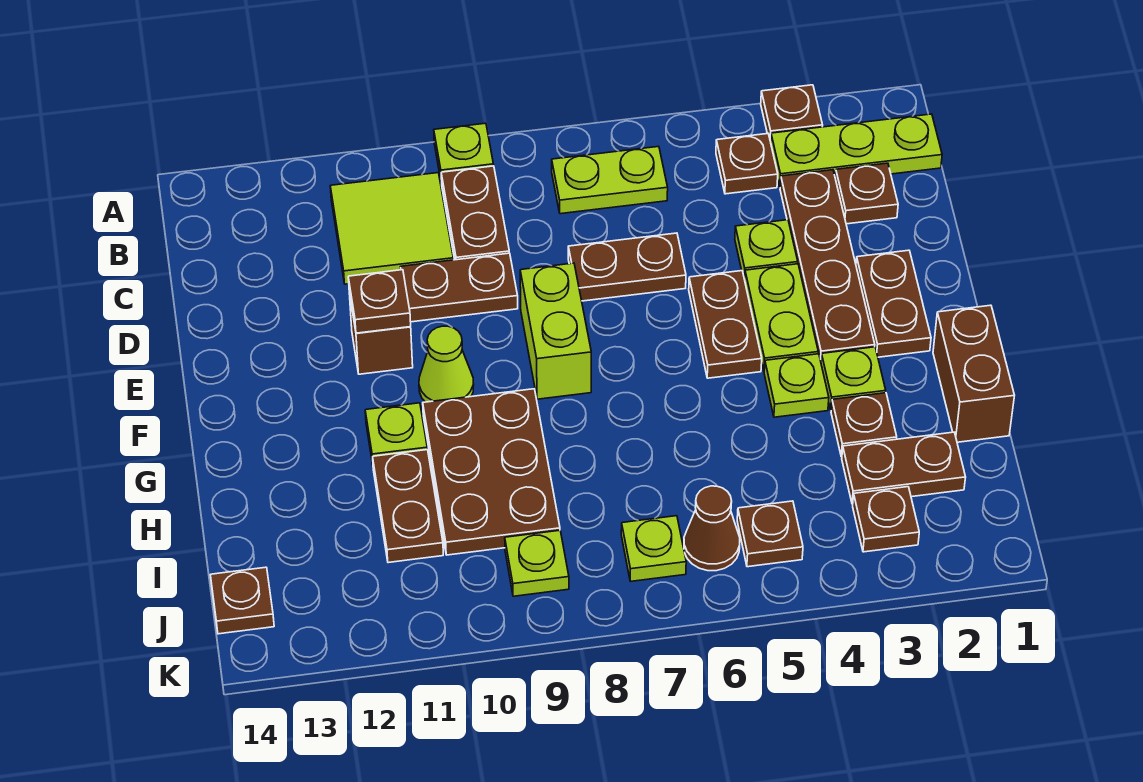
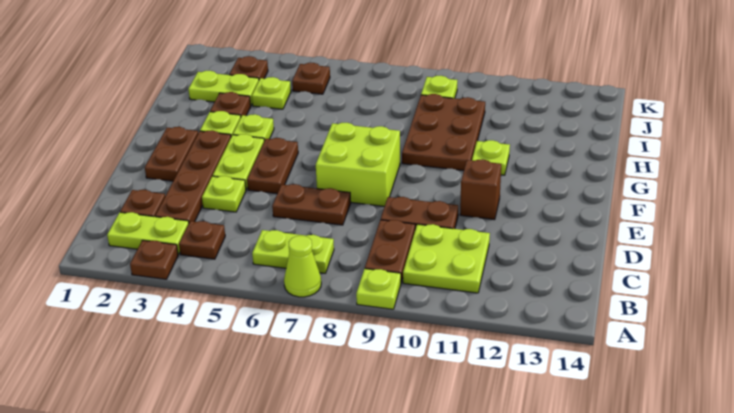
lime 1x3 plate [771,114,942,186] -> lime 1x2 plate [107,212,189,255]
lime 2x2 tile [330,173,453,284] -> lime 2x2 plate [403,224,490,293]
lime 1x2 brick [520,263,591,399] -> lime 2x2 brick [316,123,400,206]
brown 1x1 plate [348,270,411,333] -> none
lime 1x1 cone [419,326,474,402] -> lime 1x1 cone moved to [284,236,321,297]
brown 1x2 brick [933,305,1015,442] -> none
brown 1x2 plate [373,450,443,563] -> none
brown 1x2 plate [842,432,966,504] -> lime 1x2 plate [188,71,259,105]
brown 1x1 cone [684,486,740,571] -> none
lime 1x1 plate [621,516,686,581] -> lime 1x1 plate moved to [252,77,291,109]
brown 1x1 plate [211,567,274,634] -> none

